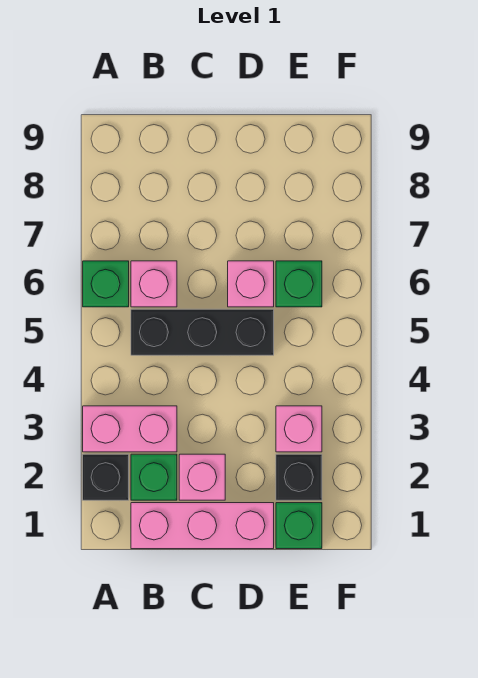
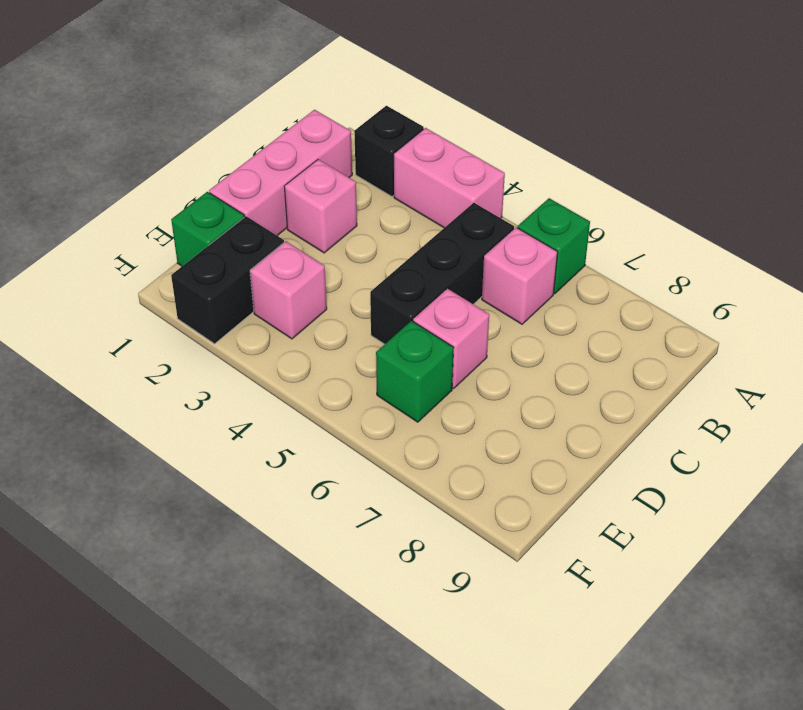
pink 1x2 brick [83,406,177,452] -> pink 1x2 brick turned to [394,128,505,228]
green 1x1 brick [131,454,177,500] -> none
black 1x1 brick [276,454,322,500] -> black 1x2 brick [171,216,284,344]

